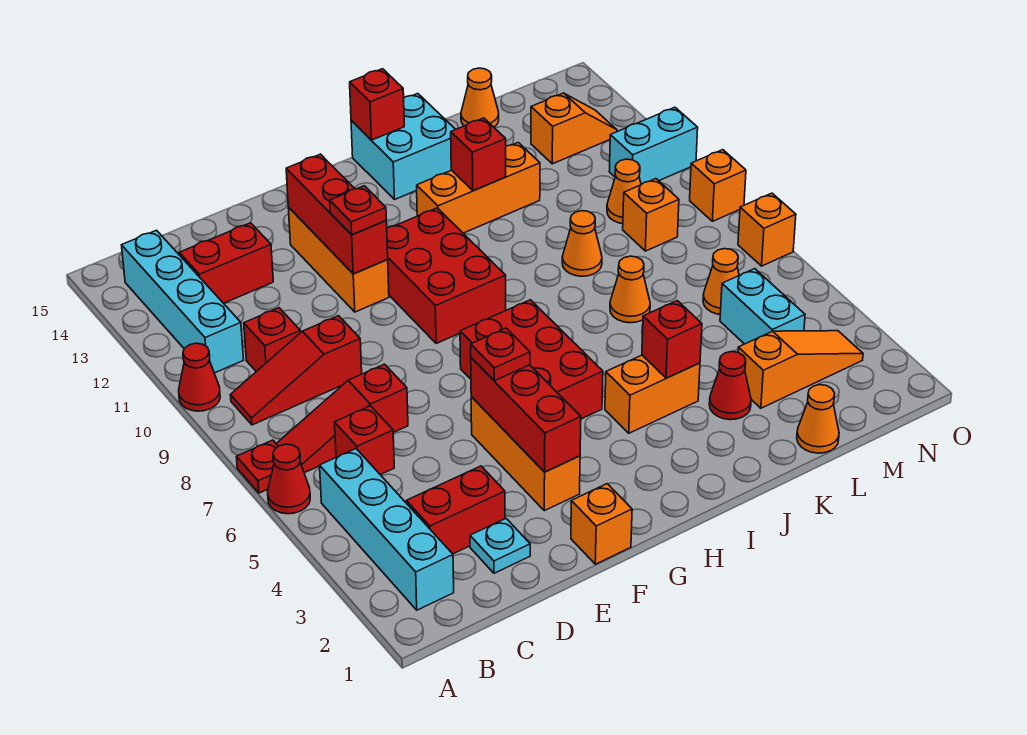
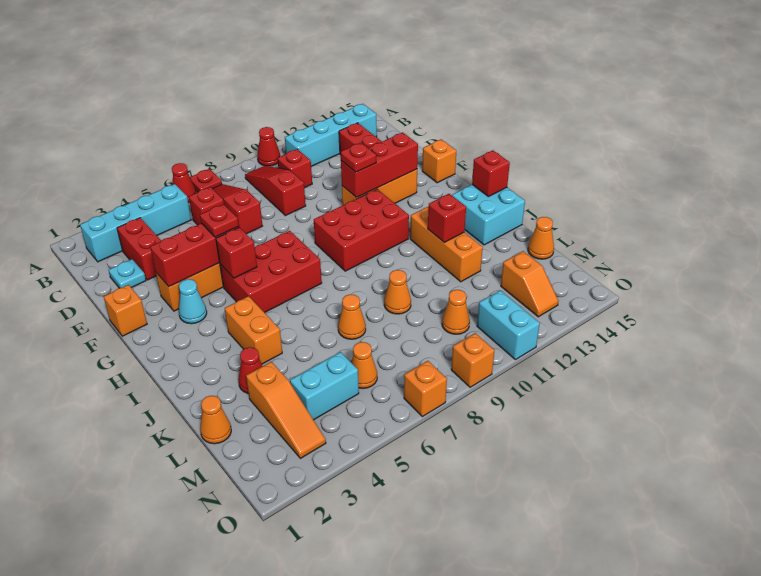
none -> cyan 1x1 cone [179,279,207,324]
red 1x1 brick [642,301,702,378] -> red 1x1 brick moved to [216,227,257,278]
orange 1x1 brick [623,179,679,251] -> orange 1x1 brick moved to [422,139,456,183]

